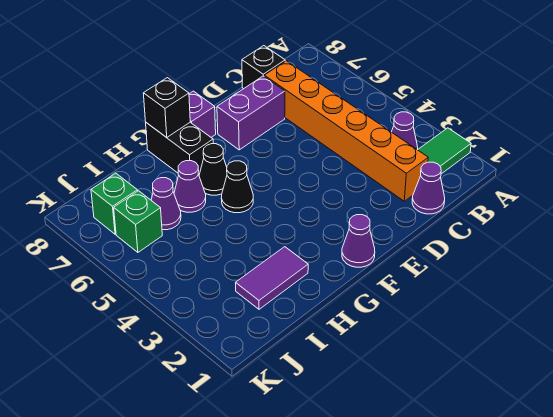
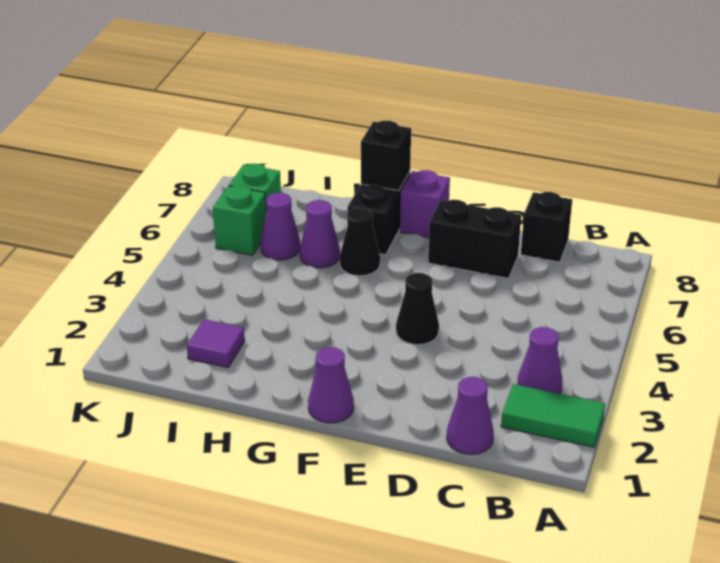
orange 1x6 brick [264,61,428,201] -> none
purple 1x2 brick [217,76,285,150] -> black 1x2 brick [428,200,521,278]
black 1x1 cone [221,161,253,213] -> black 1x1 cone moved to [396,273,439,345]
purple 1x2 tile [236,247,308,309] -> purple 1x1 tile [187,319,245,368]

